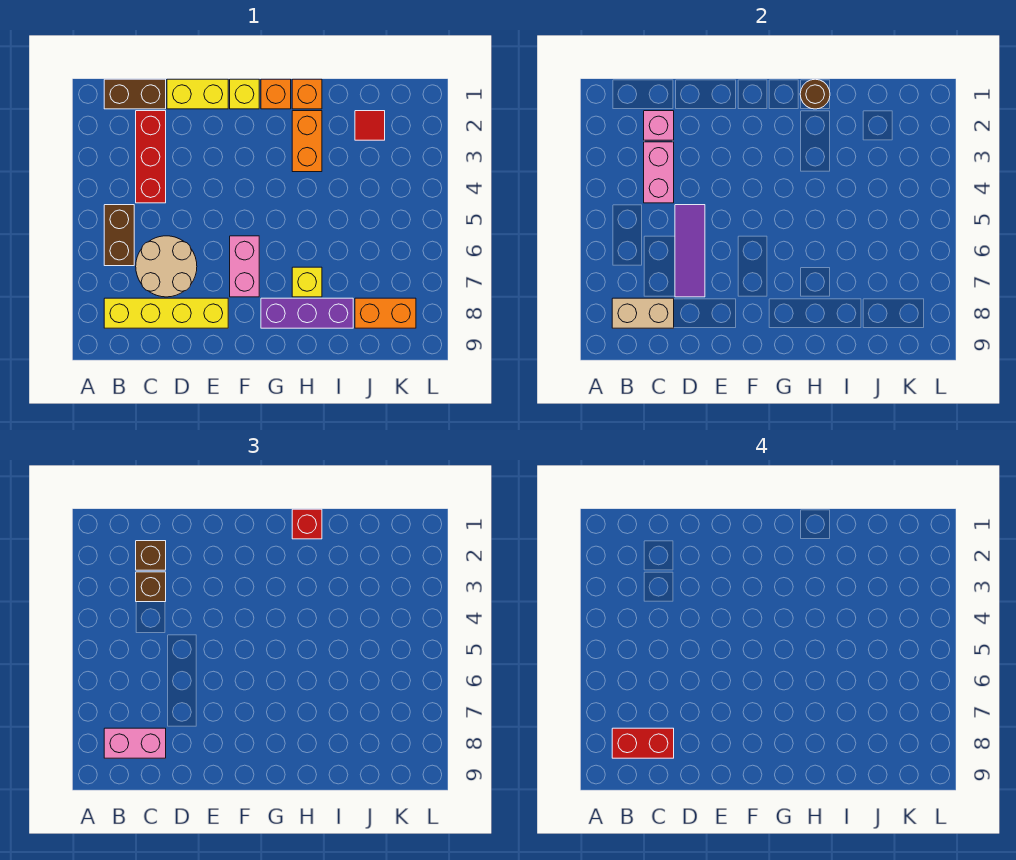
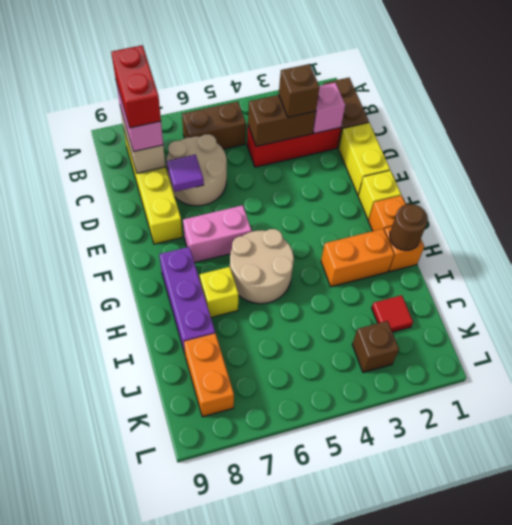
brown 1x1 brick [136,541,166,570] -> brown 1x1 brick moved to [352,321,399,372]
pink 1x2 brick [644,142,674,203] -> brown 1x2 brick [248,95,316,146]
purple 1x3 tile [675,205,705,297] -> purple 1x1 tile [167,155,204,192]
none -> tan 2x2 round brick [230,229,294,304]
red 1x1 brick [292,509,322,539] -> none

